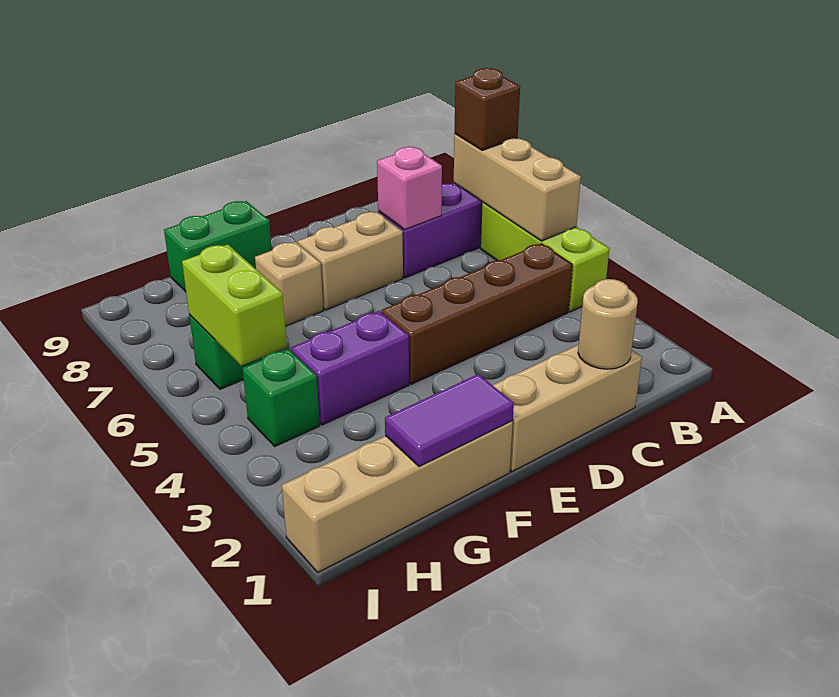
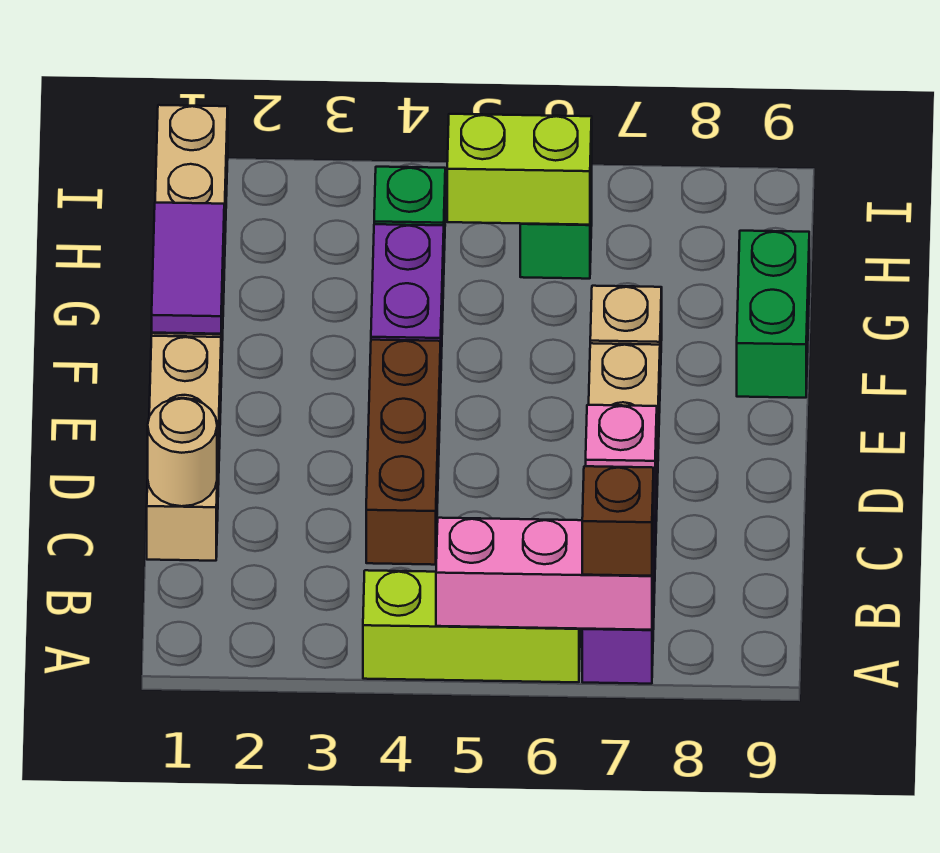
tan 1x3 brick [454,134,581,241] -> pink 1x3 brick [436,518,654,630]
brown 1x4 brick [381,244,572,384] -> brown 1x3 brick [366,340,441,565]

